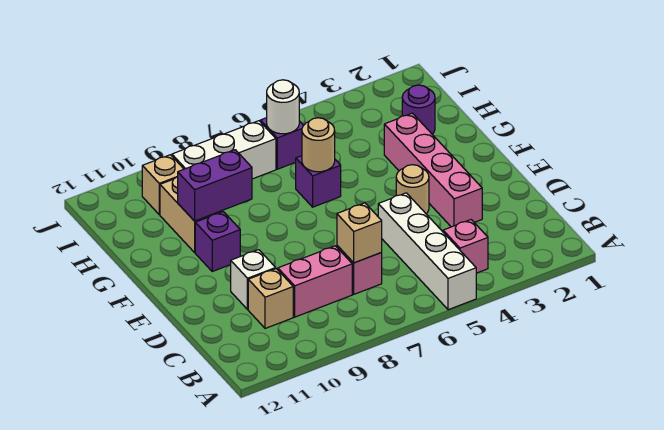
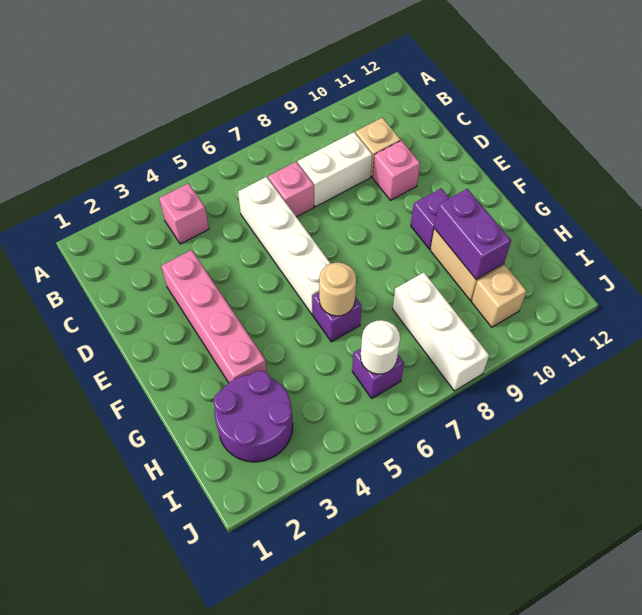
white 1x4 brick [378,193,476,310] -> white 1x4 brick moved to [238,177,331,315]
tan 1x1 brick [337,203,382,263] -> none
pink 1x2 brick [278,246,352,317] -> white 1x2 brick [298,132,372,207]
white 1x1 brick [231,250,276,310] -> pink 1x1 brick [373,141,420,200]
tan 1x1 round brick [396,165,429,214] -> none
purple 1x2 brick [177,150,252,221] -> purple 1x2 brick turned to [434,189,511,279]
purple 1x1 round brick [402,85,435,134] -> purple 2x2 round brick [214,370,293,462]
white 1x3 brick [172,121,276,179] -> white 1x3 brick turned to [393,272,489,391]

